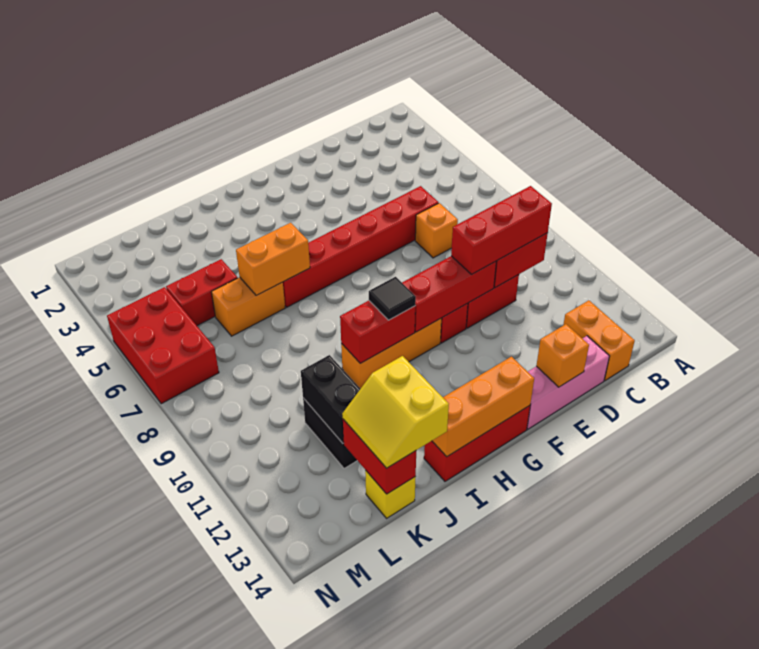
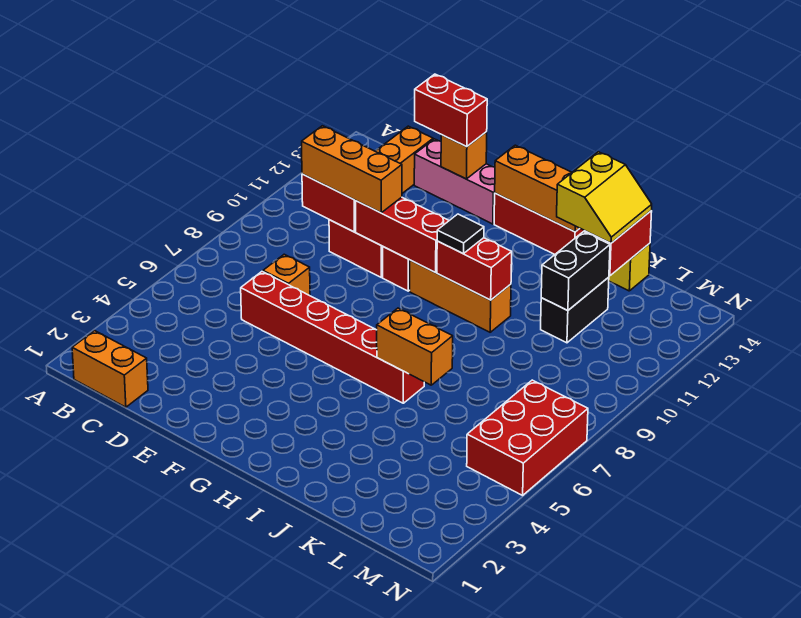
red 1x3 brick [451,186,552,274] -> orange 1x3 brick [302,126,402,213]
orange 1x2 brick [211,277,285,336] -> orange 1x2 brick moved to [72,331,148,407]
red 1x2 brick [166,259,237,326] -> red 1x2 brick moved to [415,74,487,147]

